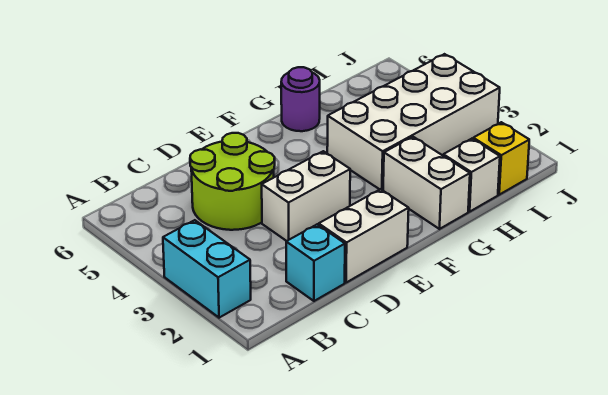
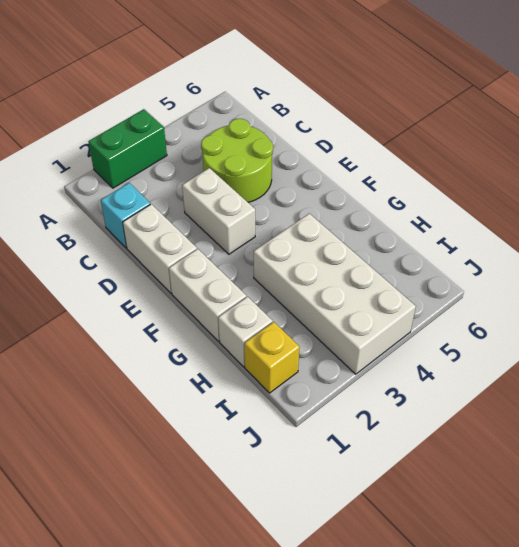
cyan 1x2 brick [163,220,251,318] -> green 1x2 brick [88,109,167,188]
white 1x2 brick [383,137,470,229] -> white 1x2 brick turned to [169,249,246,341]
purple 1x1 round brick [281,67,320,131] -> none

